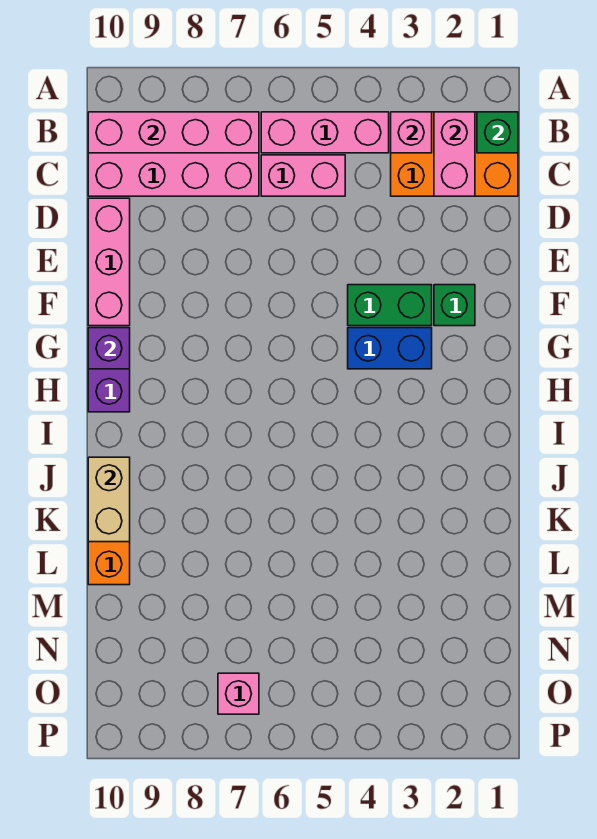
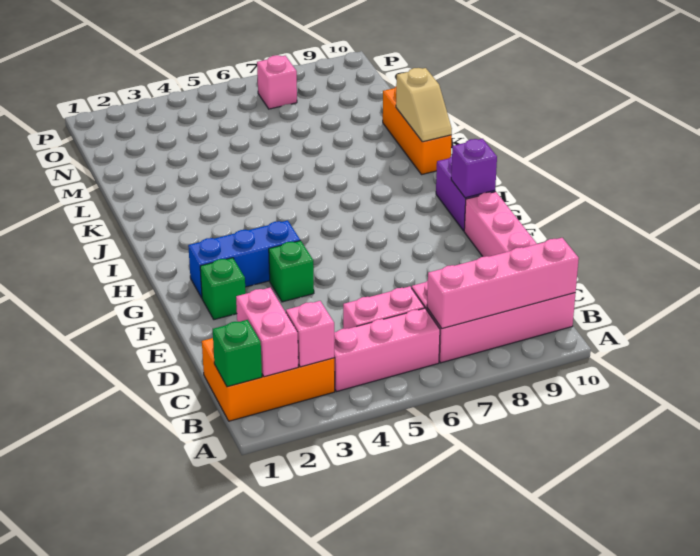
green 1x2 brick [348,285,432,326] -> green 1x1 brick [269,241,314,302]
blue 1x2 brick [348,328,432,369] -> blue 1x3 brick [188,220,300,298]
tan 1x2 brick [88,457,130,542] -> tan 1x2 slope [396,68,452,142]

